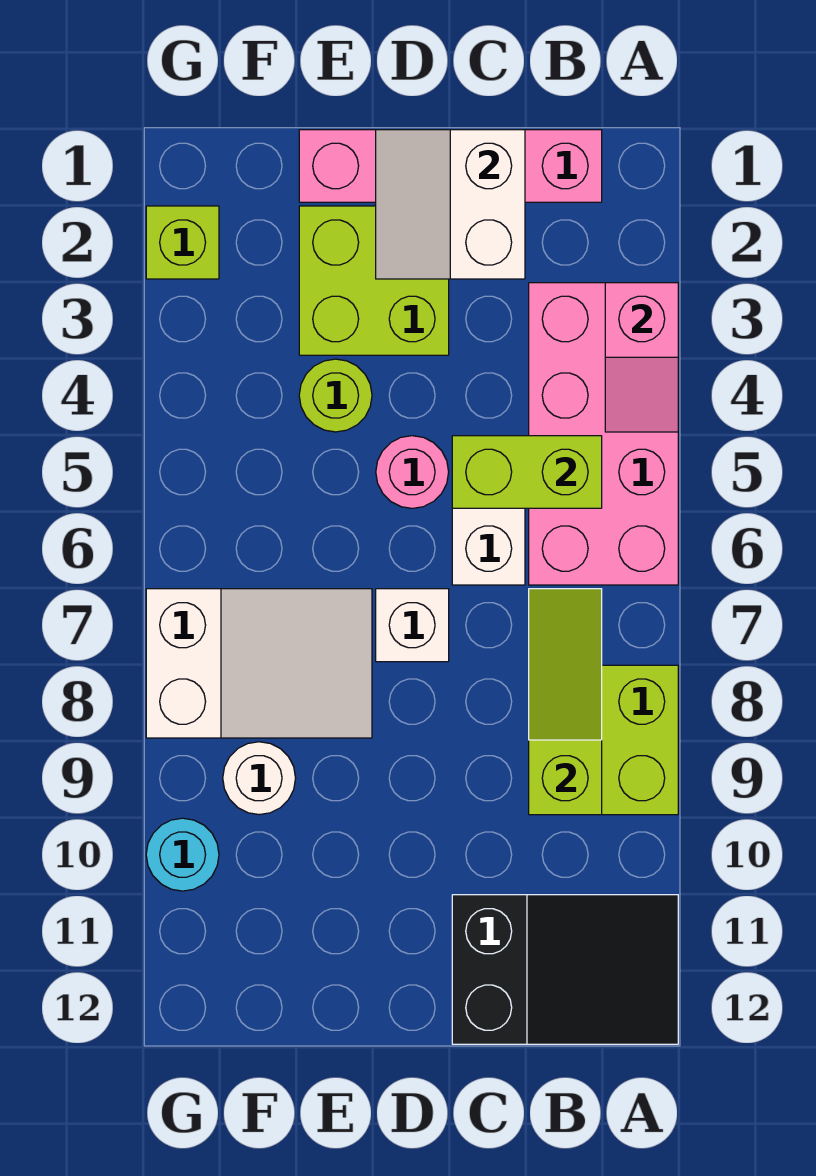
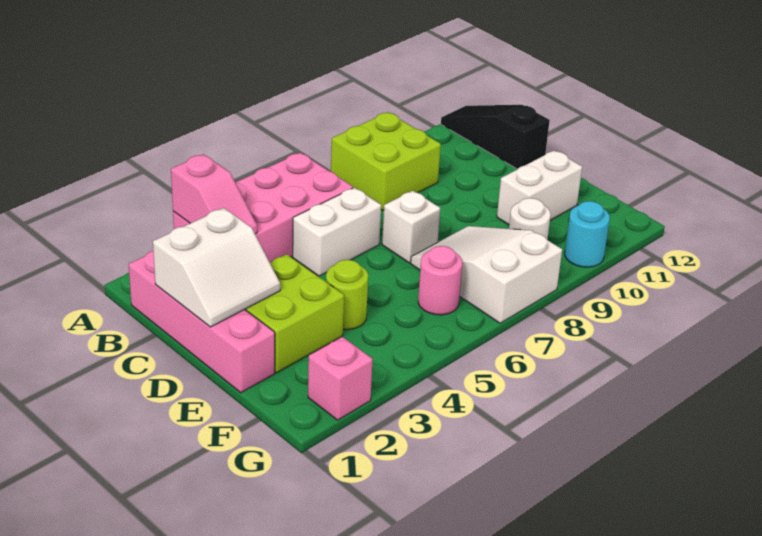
pink 1x2 slope [605,283,678,432] -> pink 1x2 slope turned to [171,154,257,234]
black 2x3 slope [452,895,678,1044] -> black 1x3 slope [441,105,550,169]
lime 1x2 brick [452,436,602,508] -> none
lime 1x3 slope [529,589,602,815] -> none
pink 1x1 round brick [376,436,449,508] -> pink 1x1 round brick moved to [418,246,462,315]
none -> white 1x2 brick [497,151,582,225]
lime 1x1 brick [146,206,219,279] -> pink 1x1 brick [308,337,373,420]

